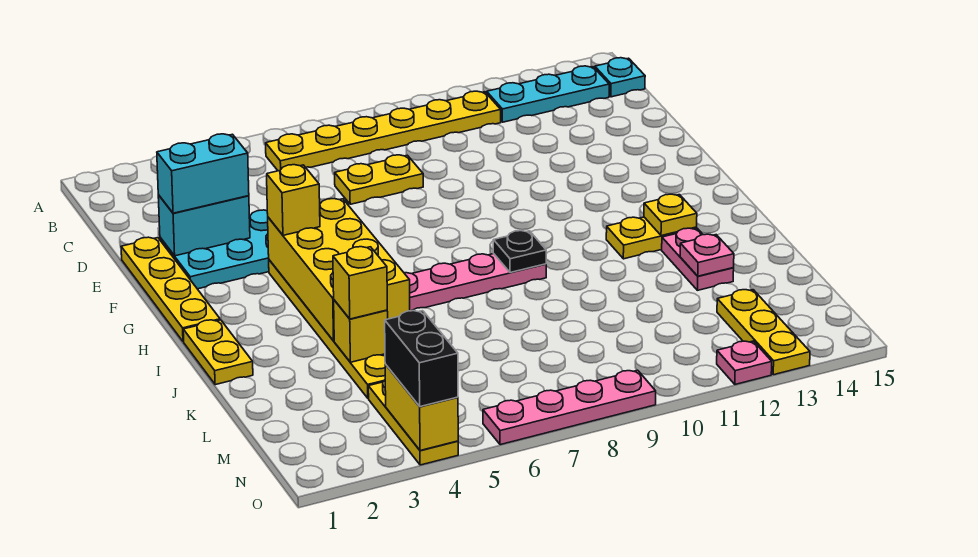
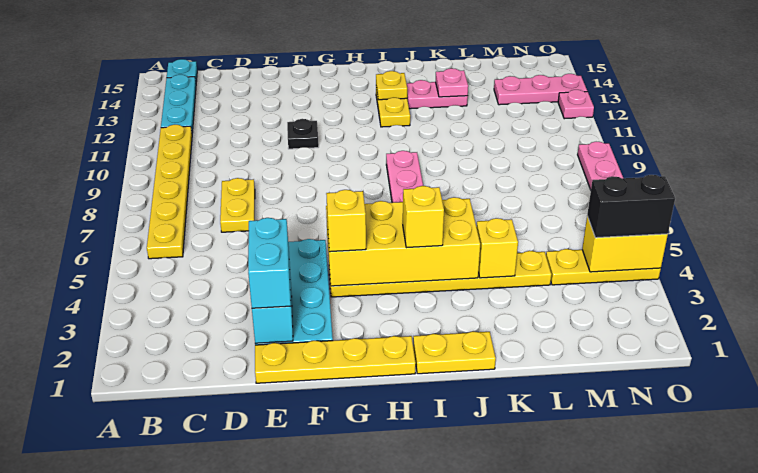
black 1x1 plate [493,231,546,273] -> black 1x1 plate moved to [287,119,319,149]
yellow 1x1 brick [333,247,387,319] -> yellow 1x1 brick moved to [403,186,444,248]
yellow 1x3 plate [717,290,810,375] -> pink 1x3 plate [494,74,587,105]

